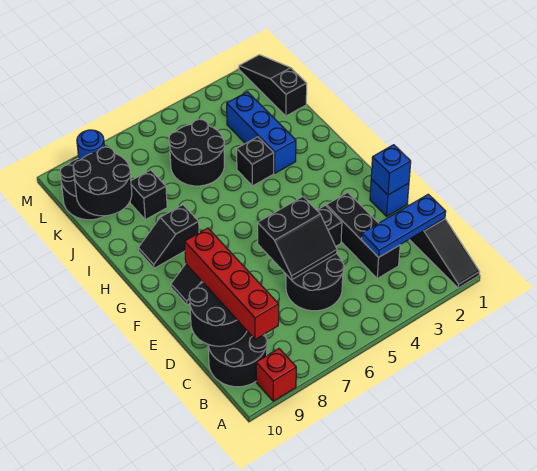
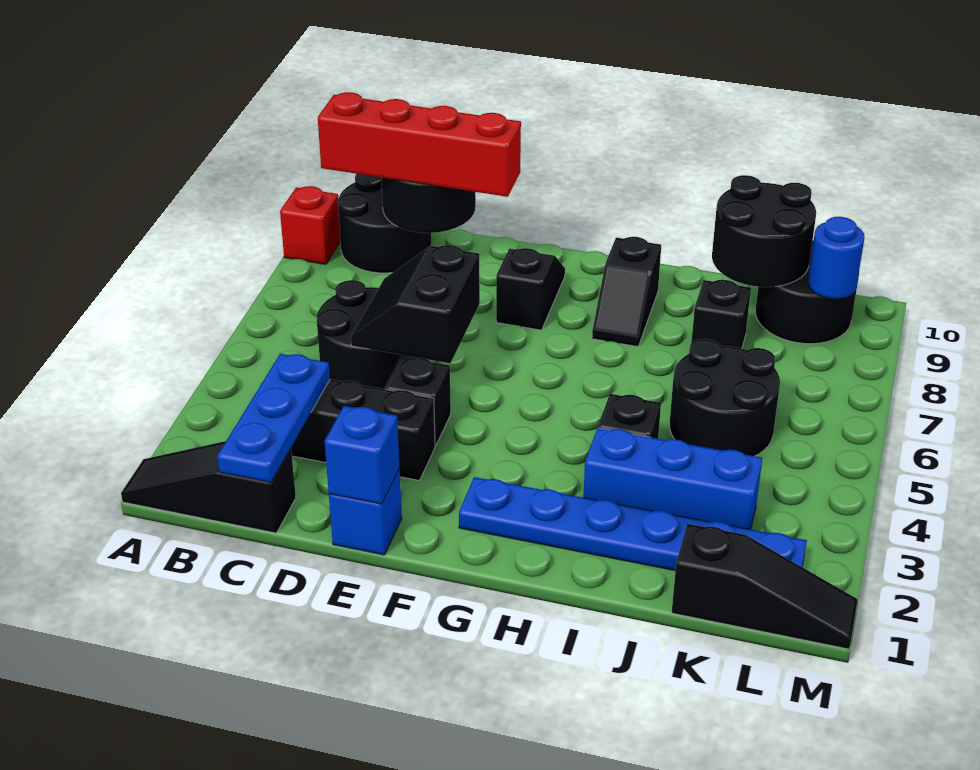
none -> blue 1x6 plate [459,477,807,571]
black 1x2 slope [138,205,199,268] -> black 1x2 slope turned to [592,237,661,347]

